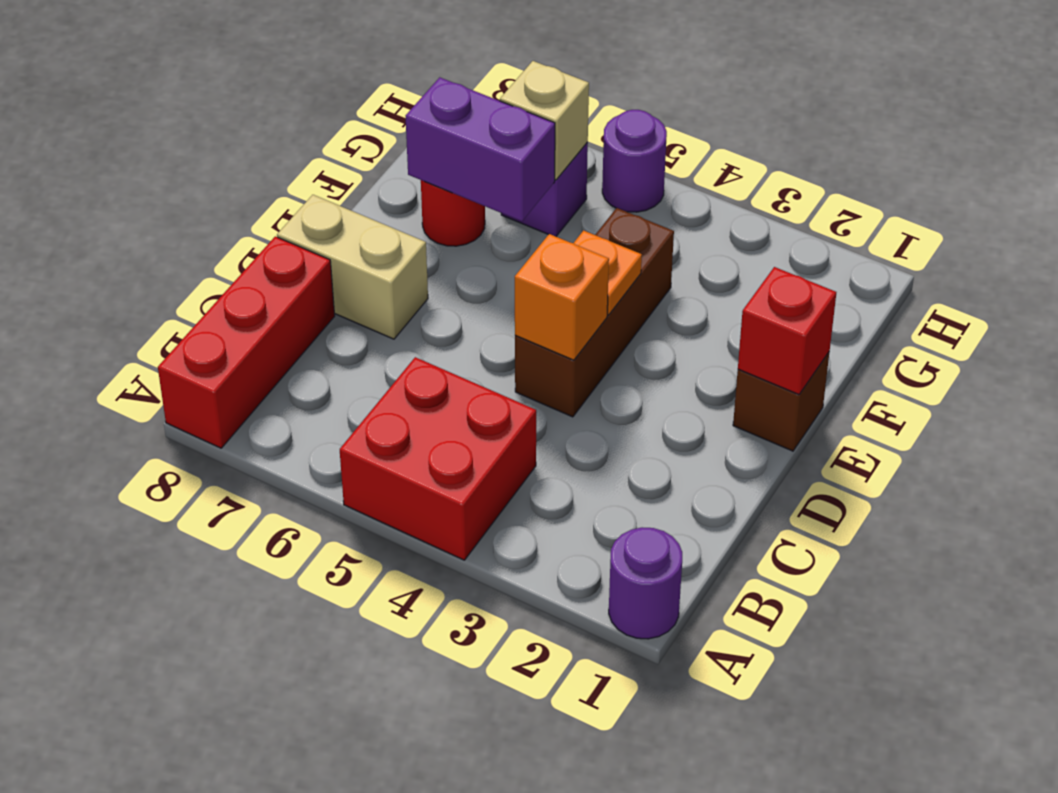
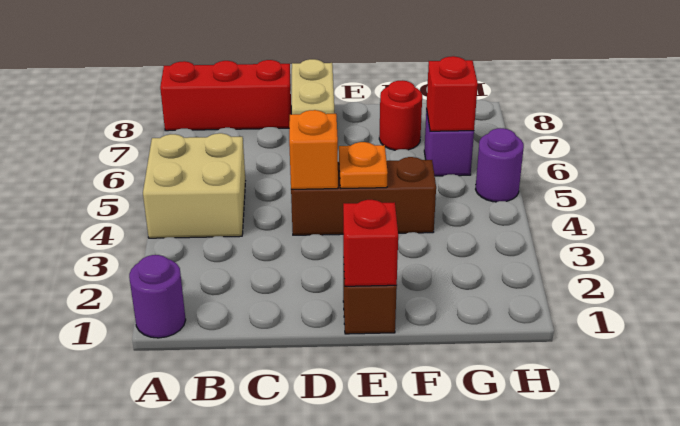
red 2x2 brick [340,357,536,560] -> tan 2x2 brick [143,133,245,238]
purple 1x2 brick [406,77,555,221] -> none
tan 1x1 brick [500,61,589,180] -> red 1x1 brick [427,56,478,131]

